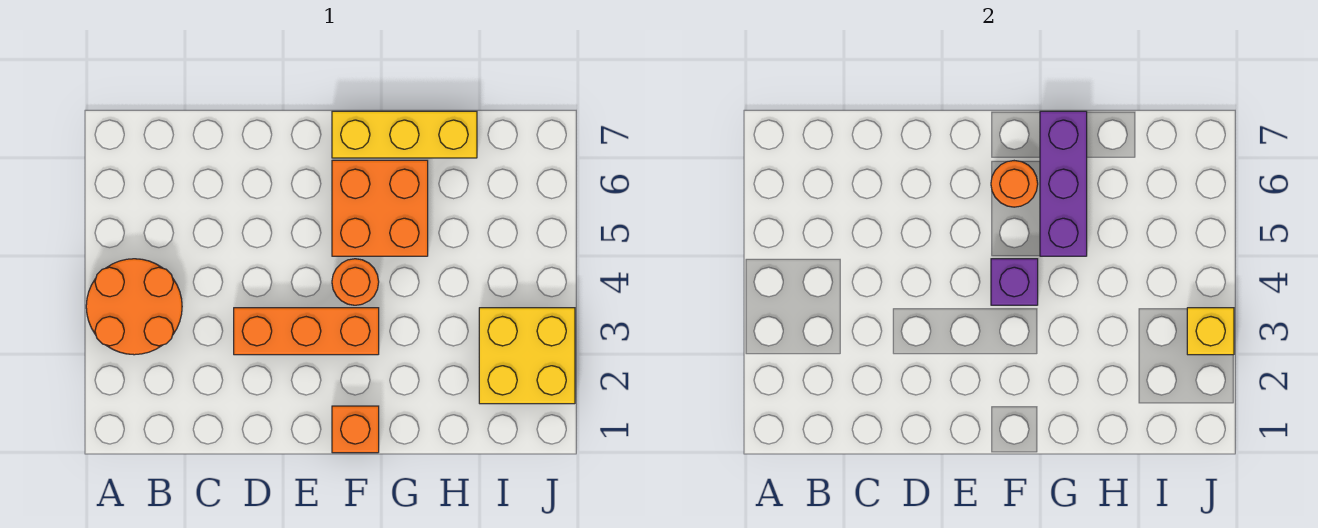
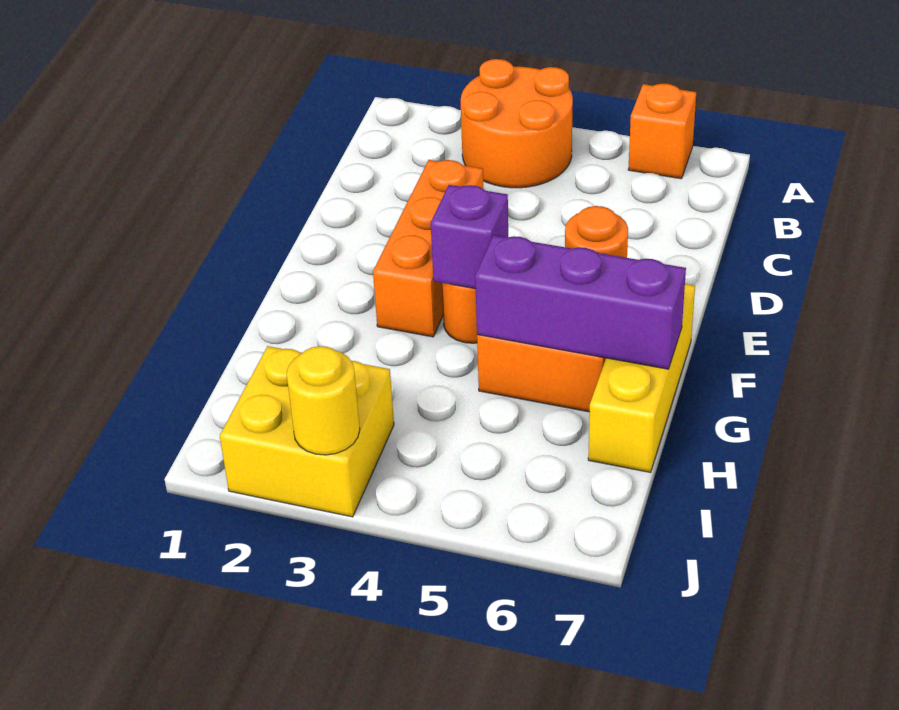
orange 1x1 brick [332,406,379,453] -> orange 1x1 brick moved to [628,84,696,179]
yellow 1x1 brick [1187,308,1234,355] -> yellow 1x1 round brick [287,346,360,455]

